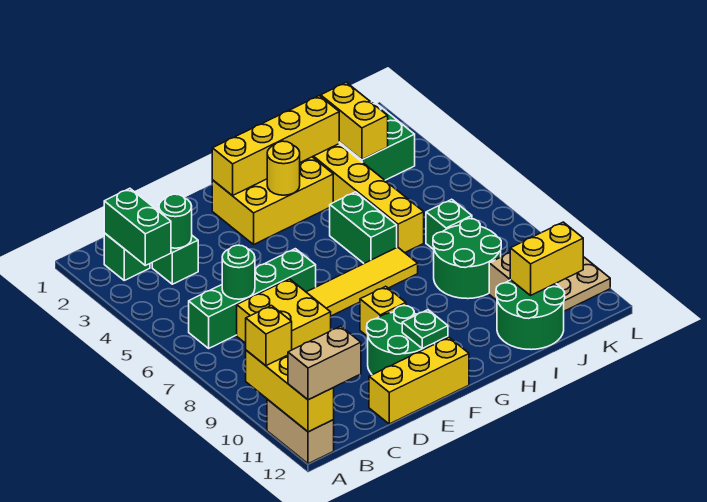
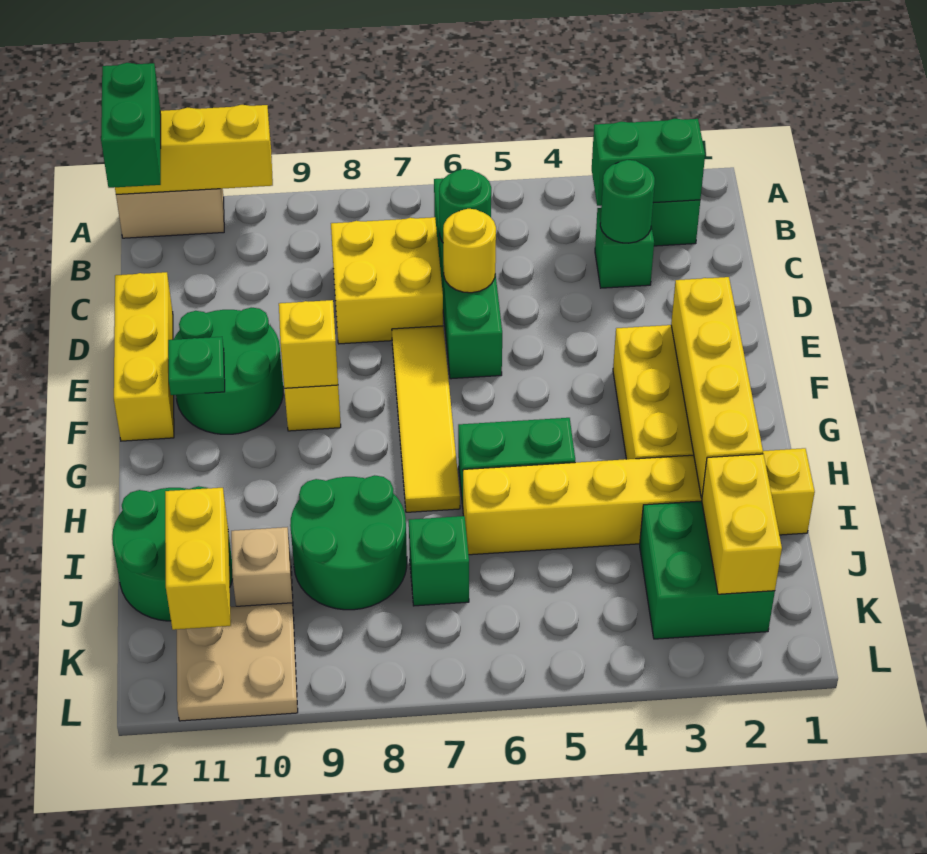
yellow 1x1 brick [246,306,292,366] -> yellow 1x1 brick moved to [279,300,338,388]
tan 1x2 brick [288,326,361,400] -> green 1x2 brick [101,63,161,188]
yellow 1x1 round brick [267,141,300,195] -> yellow 1x1 round brick moved to [443,209,496,293]
yellow 1x2 brick [321,82,388,160] -> yellow 1x2 brick turned to [702,454,782,594]

